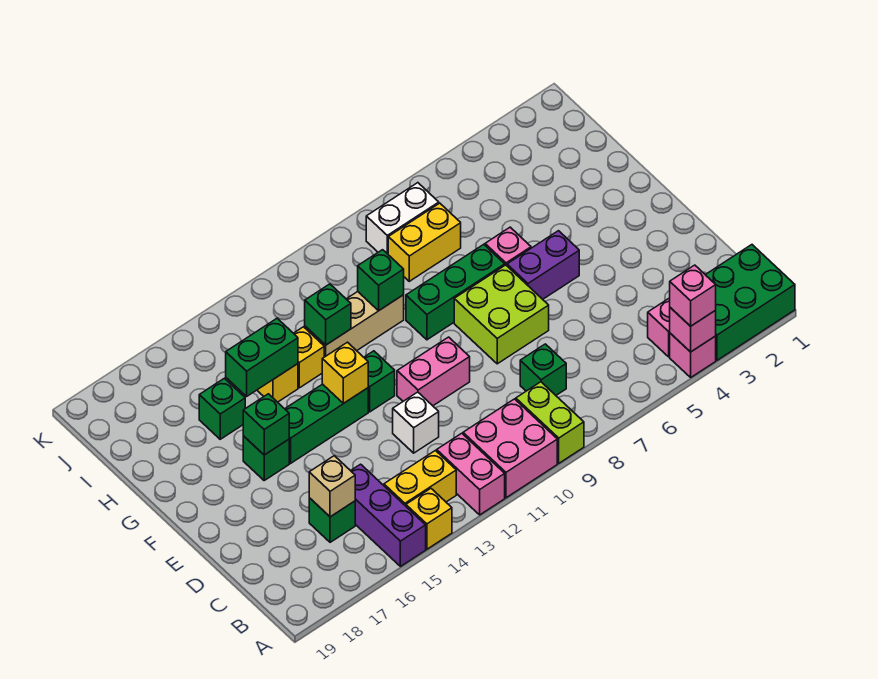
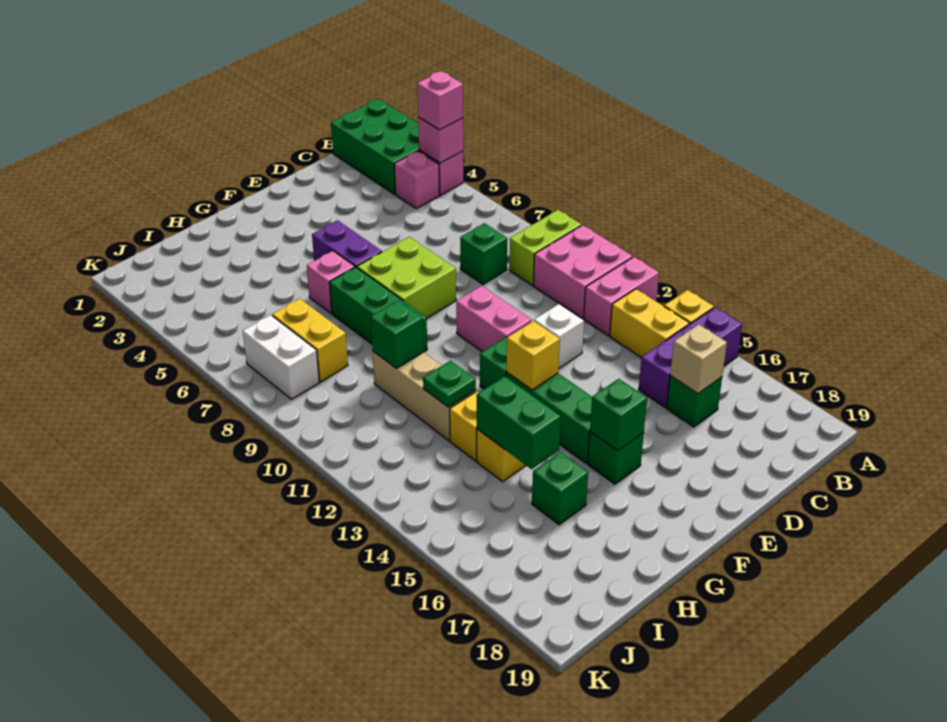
green 1x1 brick [305,284,351,345] -> green 1x1 plate [423,361,476,407]

